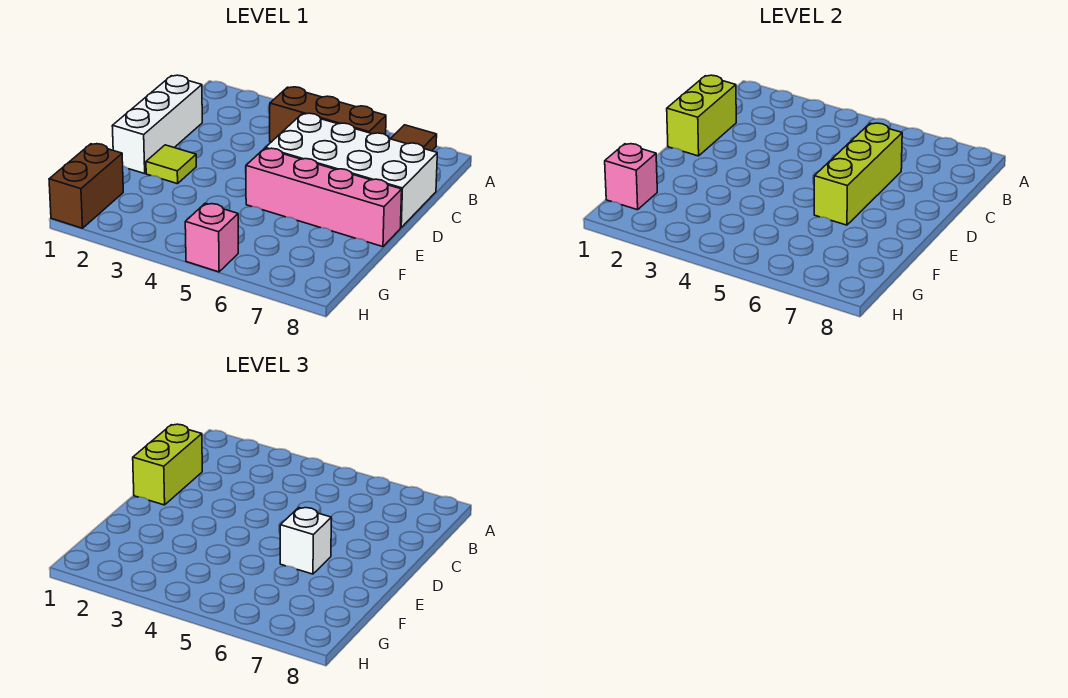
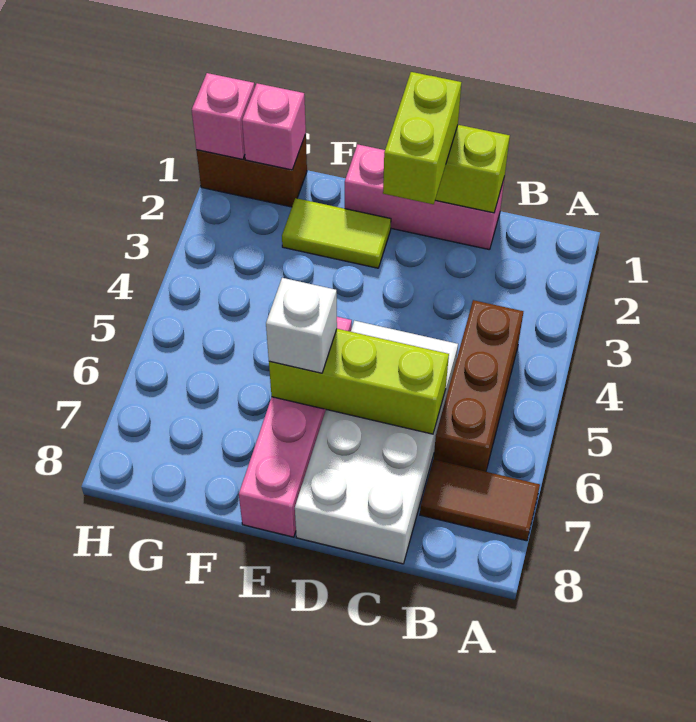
white 1x3 brick [112,75,202,174] -> pink 1x3 brick [345,144,504,250]
lime 1x2 brick [133,424,202,505] -> lime 1x2 brick turned to [383,72,461,204]
lime 1x1 tile [146,145,196,184] -> lime 1x2 tile [282,198,391,268]
pink 1x1 brick [185,203,238,272] -> pink 1x1 brick moved to [192,73,255,159]

